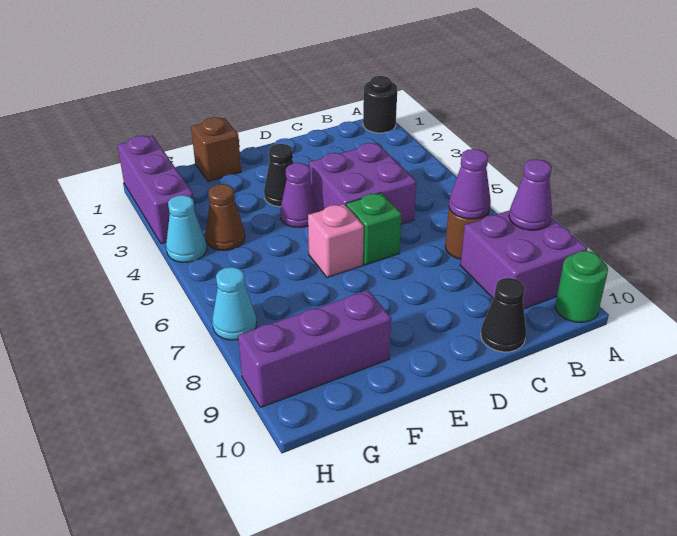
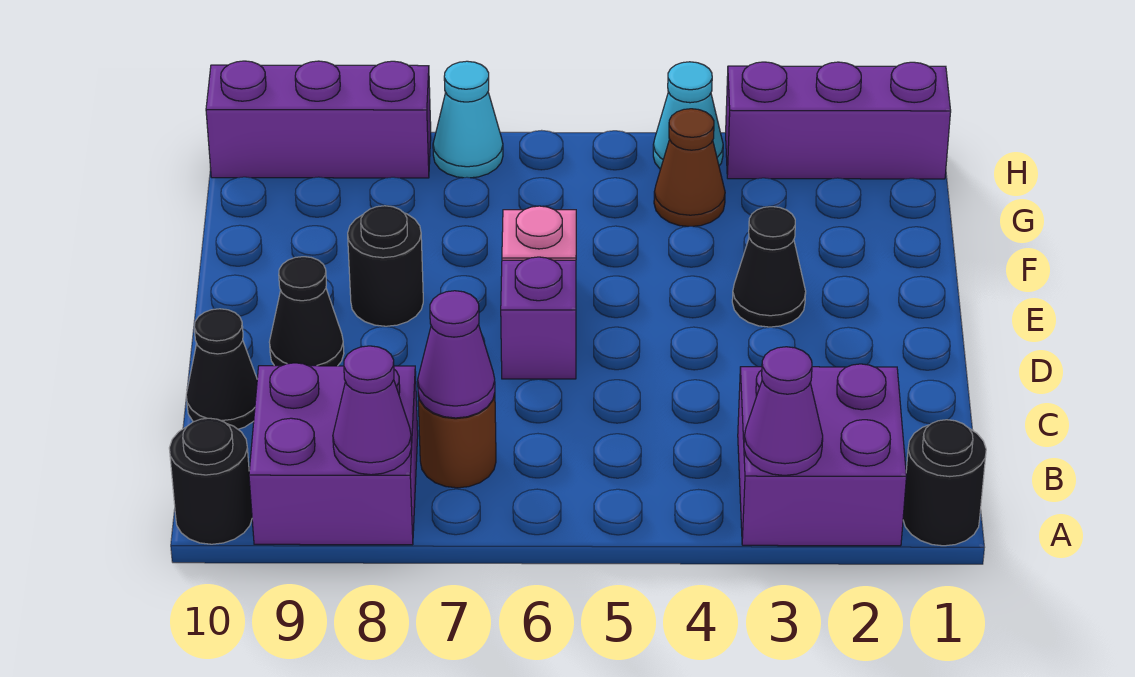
green 1x1 round brick [555,251,608,322] -> black 1x1 round brick [169,418,252,544]
purple 2x2 brick [309,143,416,224] -> purple 2x2 brick moved to [738,364,906,546]
green 1x1 brick [346,193,402,265] -> purple 1x1 brick [501,257,576,379]
none -> black 1x1 cone [269,257,344,366]
purple 1x1 cone [280,163,318,227] -> purple 1x1 cone moved to [744,347,823,475]
none -> black 1x1 round brick [348,206,423,326]
brown 1x1 brick [191,117,241,181] -> none
purple 1x3 brick [238,290,391,407] -> purple 1x3 brick turned to [206,61,431,178]

